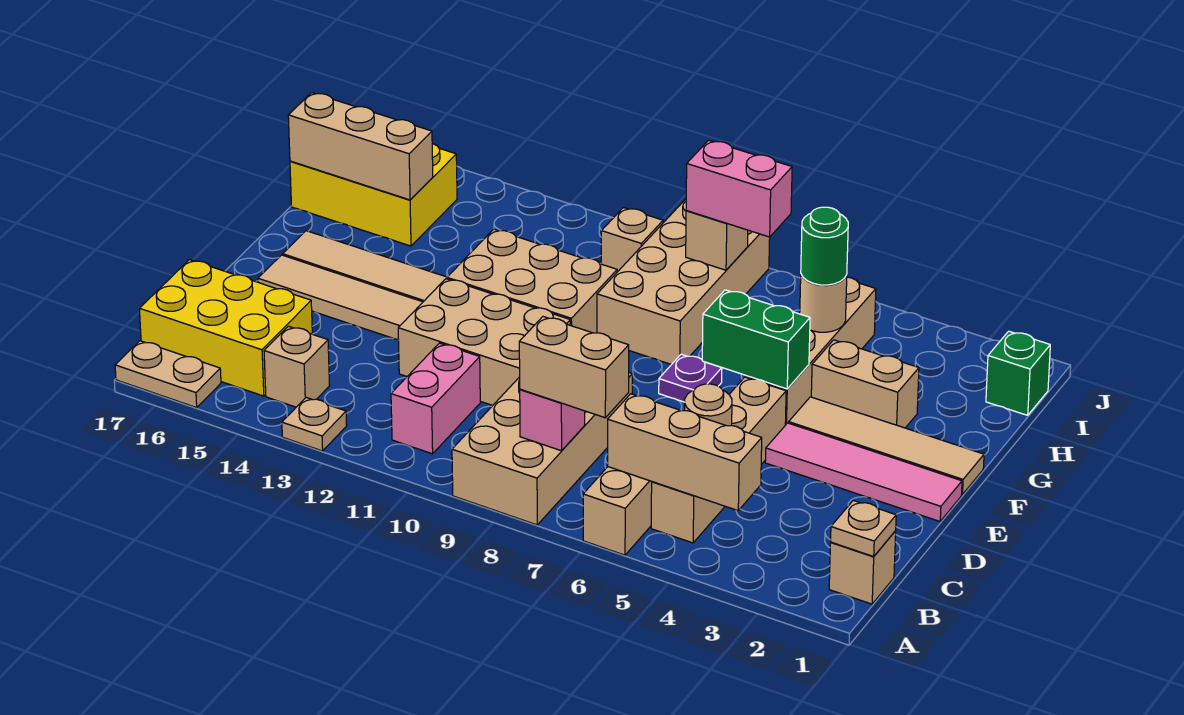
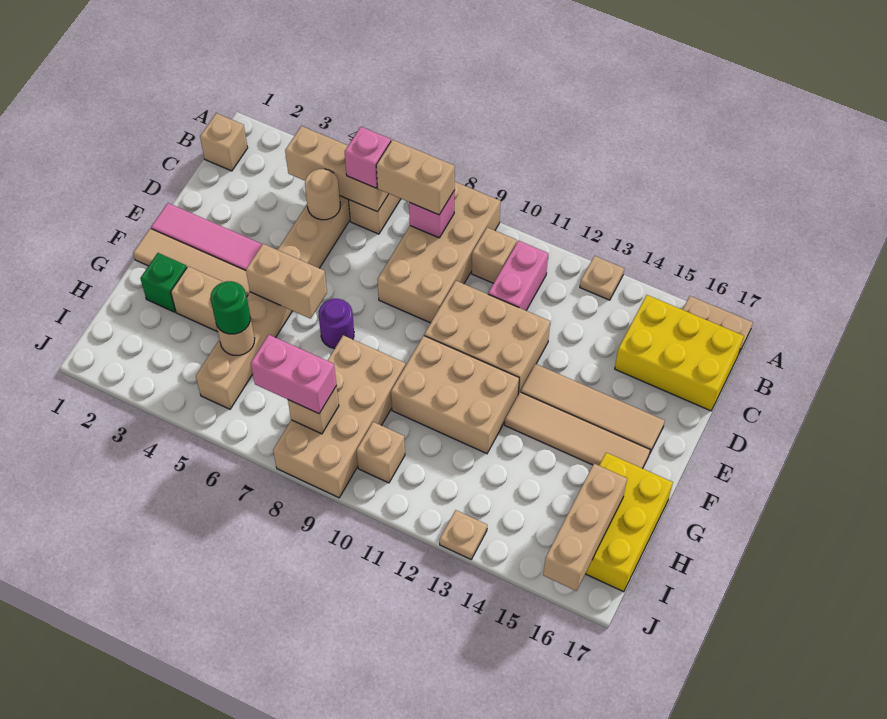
tan 1x1 plate [831,500,896,556] -> tan 1x1 plate moved to [439,510,487,559]
none -> pink 1x1 brick [345,127,391,188]
tan 1x1 brick [264,326,330,407] -> tan 1x1 brick moved to [472,227,517,283]
green 1x2 brick [702,290,810,389] -> tan 1x2 brick [246,244,327,319]
purple 1x1 plate [659,354,722,402] -> purple 1x1 round brick [319,299,354,349]
yellow 2x3 brick [290,144,457,246] -> yellow 2x3 brick turned to [585,453,673,592]
tan 1x3 brick [288,93,433,200] -> tan 1x3 brick turned to [543,464,627,591]
green 1x1 brick [986,331,1050,415] -> green 1x1 brick moved to [140,253,187,312]

